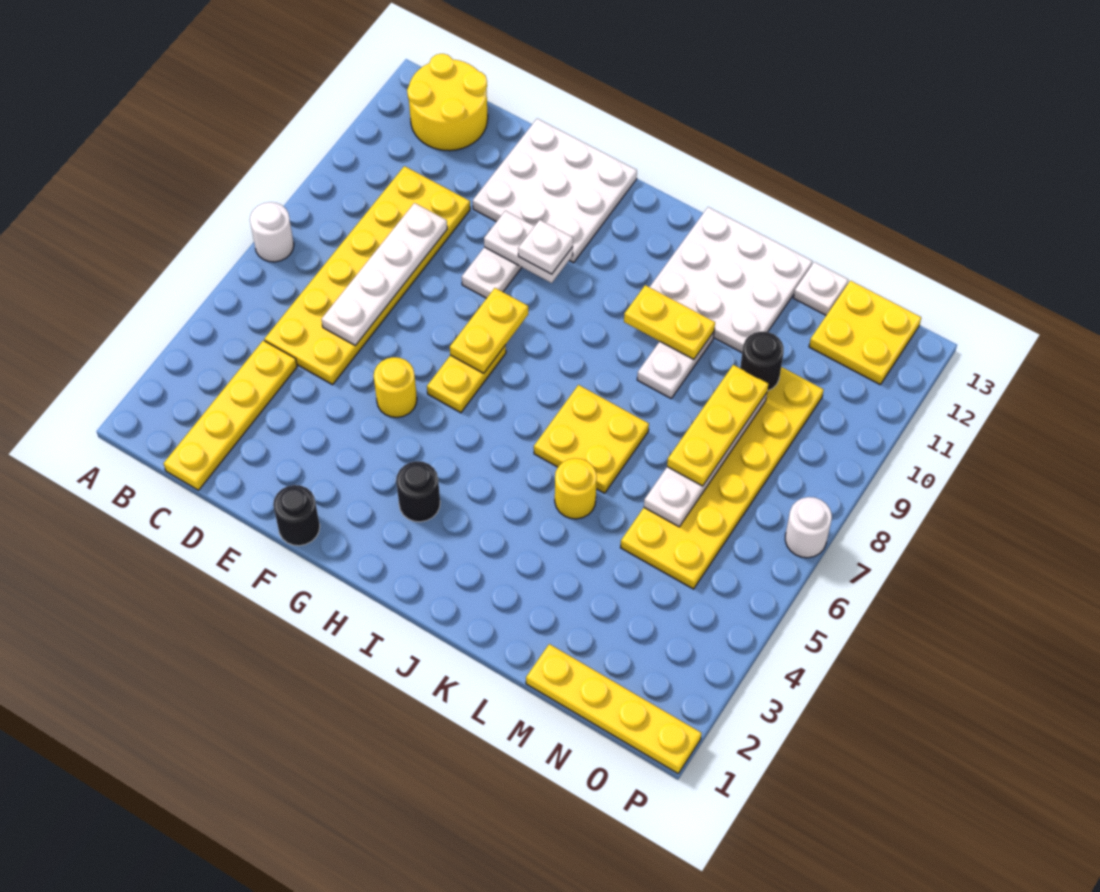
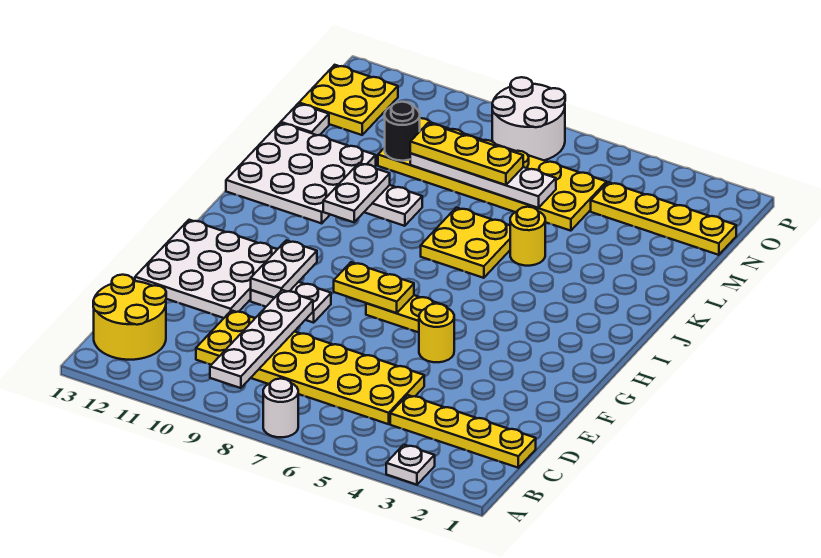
white 1x4 plate [321,203,447,346] -> white 1x4 plate turned to [210,290,313,388]
black 1x1 round brick [273,485,320,546] -> none
white 1x1 plate [518,220,573,274] -> white 1x1 plate moved to [386,445,435,485]
black 1x1 round brick [396,461,440,522] -> none
yellow 1x2 plate [624,285,715,359] -> white 1x2 plate [323,163,390,222]
yellow 1x4 plate [526,644,702,773] -> yellow 1x4 plate turned to [591,182,736,255]
white 1x1 round brick [785,497,832,558] -> white 2x2 round brick [492,77,565,160]

